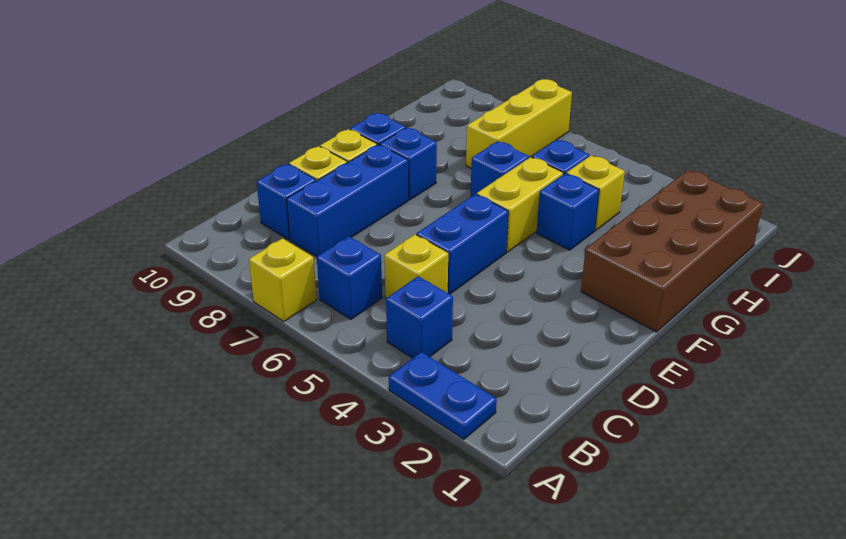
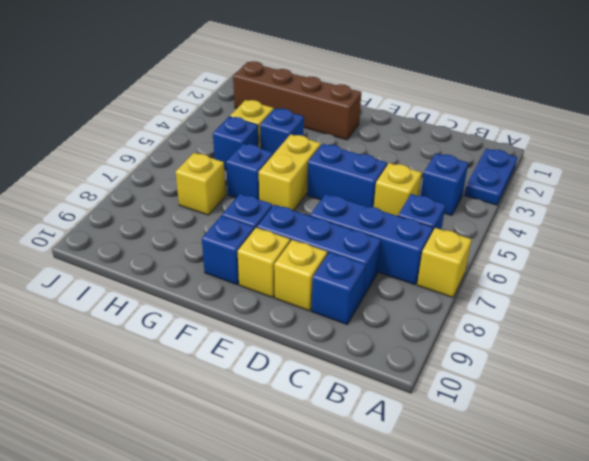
none -> blue 1x3 brick [310,194,433,285]
brown 2x4 brick [581,170,763,332] -> brown 1x4 brick [233,61,361,140]
yellow 1x2 brick [477,157,563,252] -> yellow 1x2 brick turned to [259,134,321,211]
yellow 1x3 brick [466,79,572,168] -> yellow 1x1 brick [176,153,226,215]

